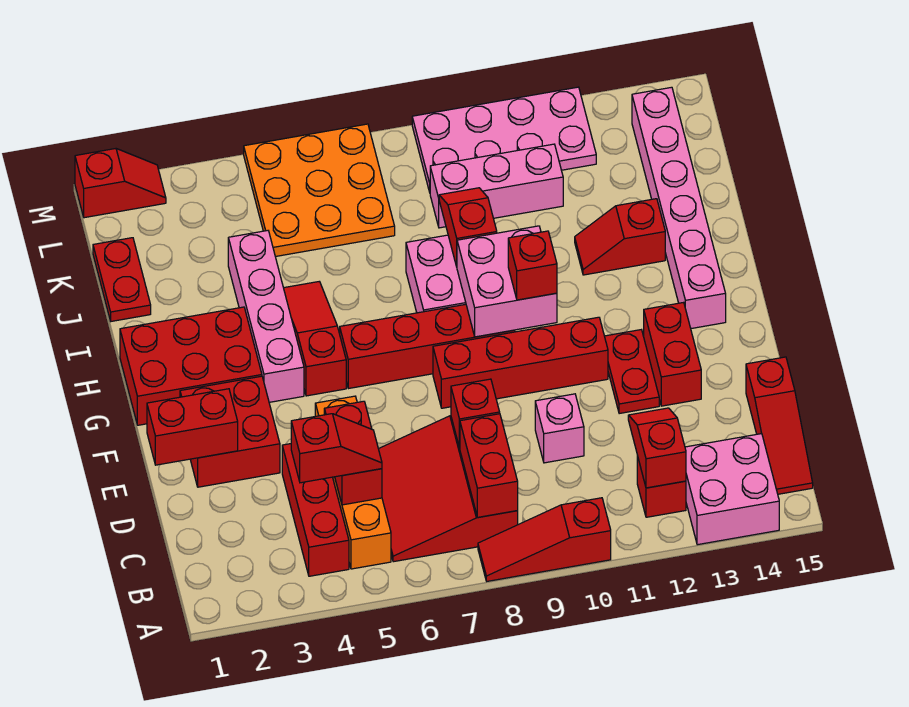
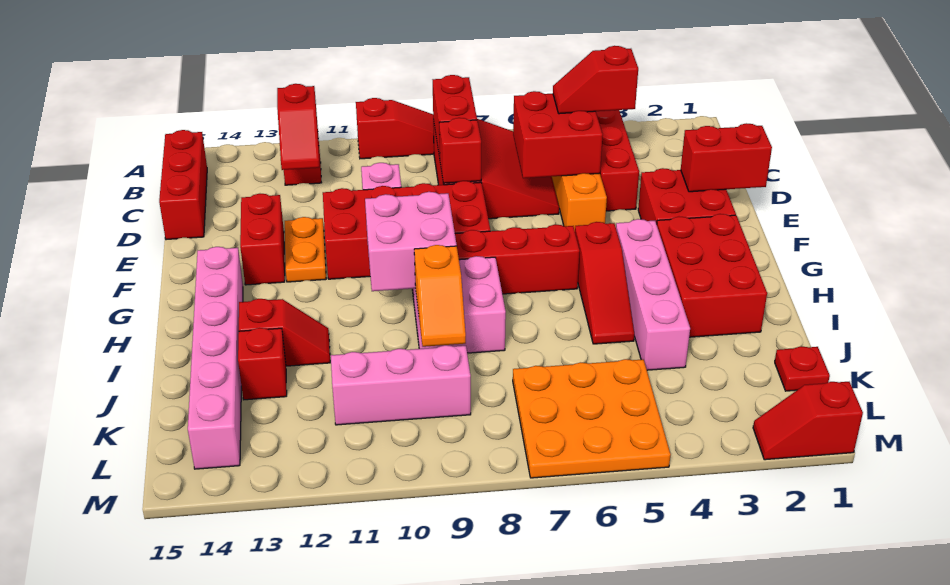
pink 2x2 brick [685,434,779,545] -> none
red 1x3 slope [746,357,813,494] -> red 1x3 brick [159,130,207,240]
red 1x2 brick [324,401,382,505] -> red 2x2 brick [513,91,603,178]
red 1x2 plate [605,330,659,414] -> orange 1x2 plate [285,217,326,282]
red 1x4 brick [433,317,608,408] -> red 2x4 brick [323,181,490,279]
red 2x3 brick [120,307,262,425] -> red 2x3 brick turned to [657,214,767,337]
red 1x1 brick [508,231,557,300] -> red 1x1 brick moved to [238,328,287,400]
red 1x2 slope [439,188,497,267] -> orange 1x2 slope [414,245,466,347]
red 1x2 plate [93,238,151,321] -> red 1x1 plate [775,346,830,391]
pink 2x4 plate [412,87,596,192] -> none

